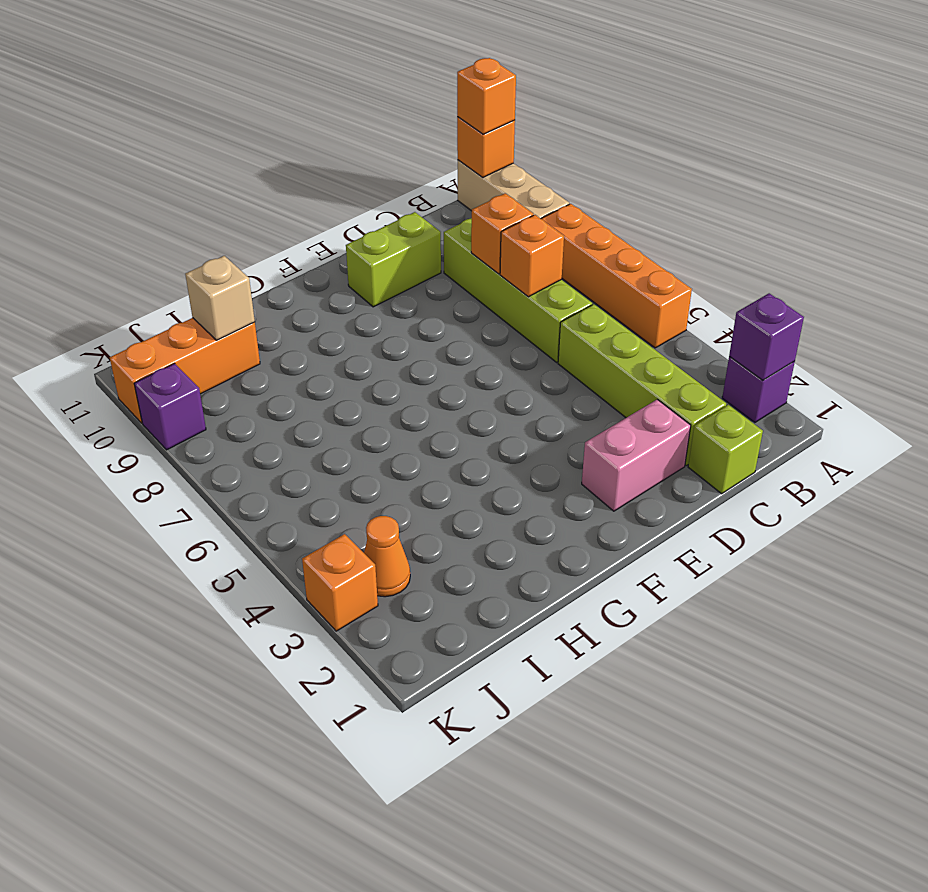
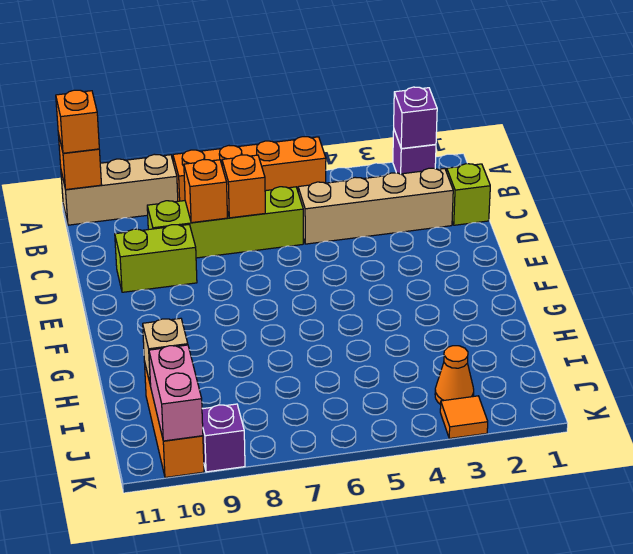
lime 1x4 brick [558,304,726,466] -> tan 1x4 brick [298,168,453,244]
pink 1x2 brick [582,399,691,511] -> pink 1x2 brick moved to [149,345,203,441]
lime 1x2 brick [346,212,441,307] -> lime 1x2 brick turned to [115,225,197,292]
orange 1x1 brick [302,534,378,631] -> orange 1x1 tile [440,396,488,439]

